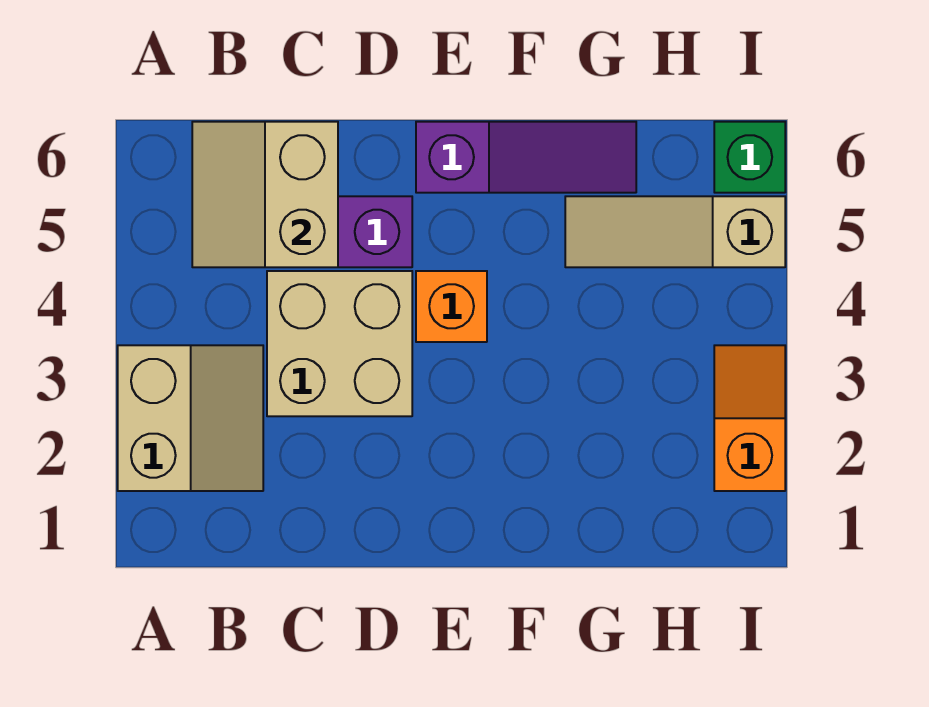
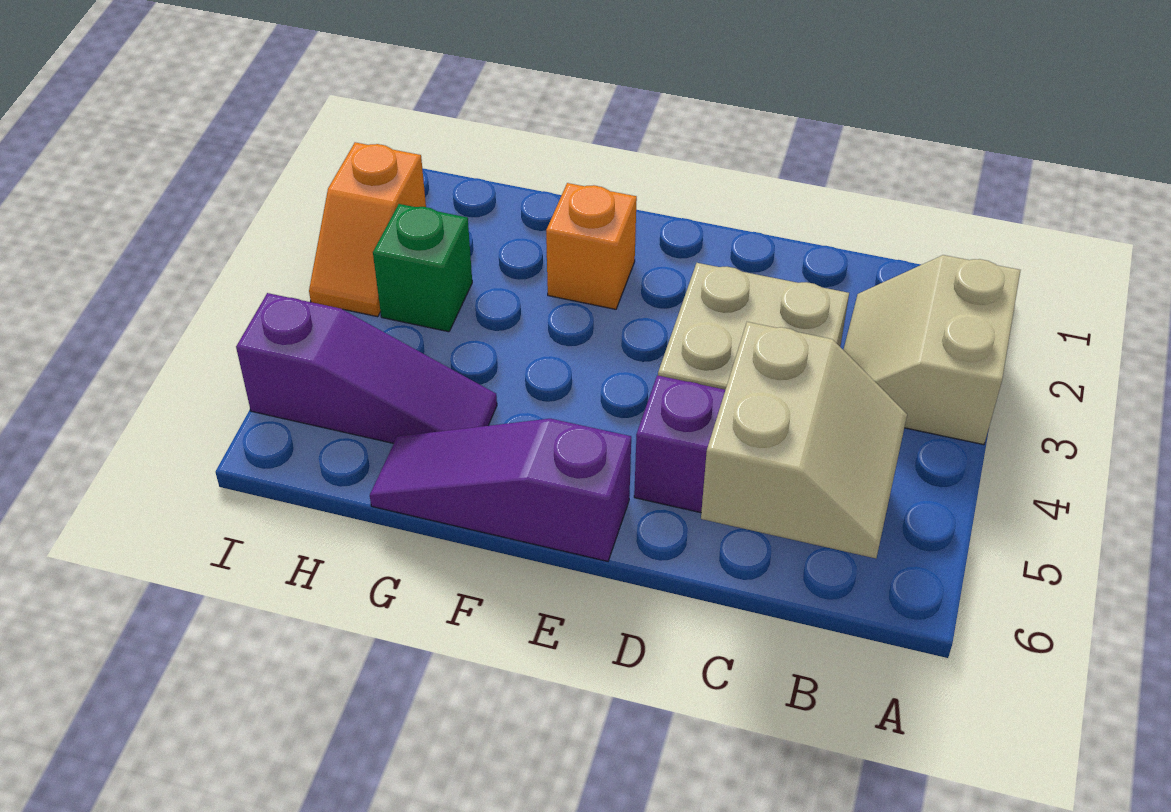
orange 1x1 brick [416,271,487,342] -> orange 1x1 brick moved to [546,183,637,309]
tan 1x3 slope [565,196,785,267] -> purple 1x3 slope [236,293,497,443]
green 1x1 brick [714,122,785,193] -> green 1x1 brick moved to [373,204,472,332]

